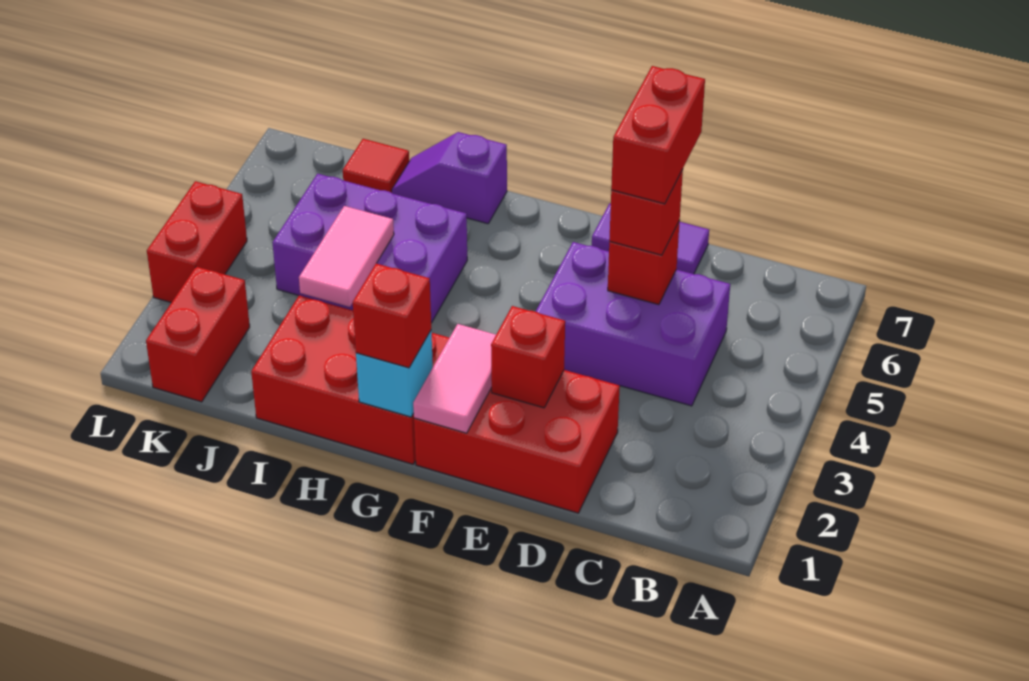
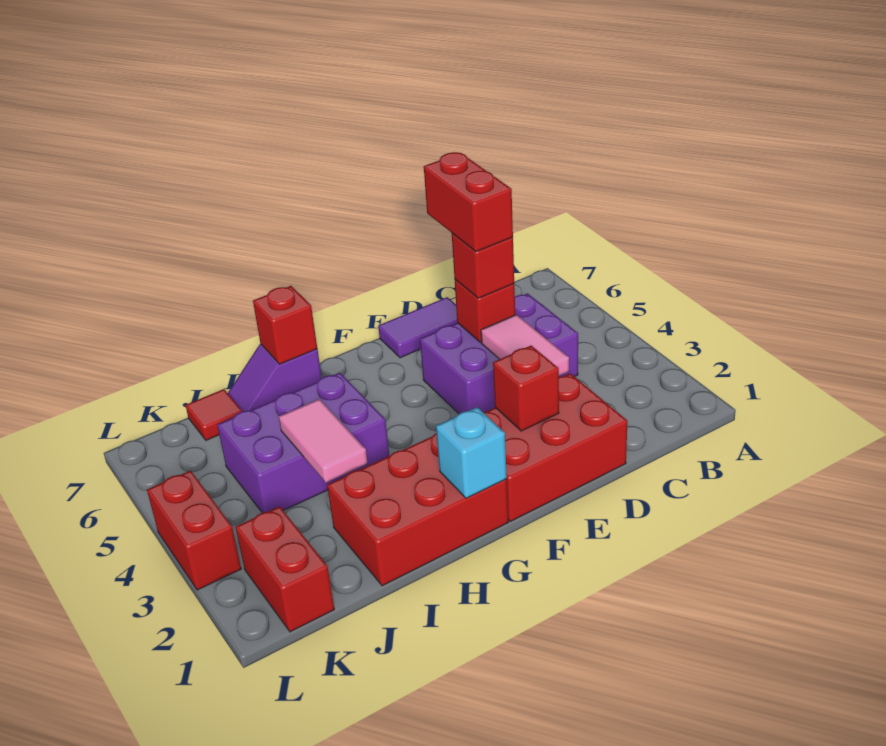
pink 1x2 tile [413,324,496,433] -> pink 1x2 tile moved to [481,315,569,376]
red 1x1 brick [353,263,431,368] -> red 1x1 brick moved to [253,286,317,364]

